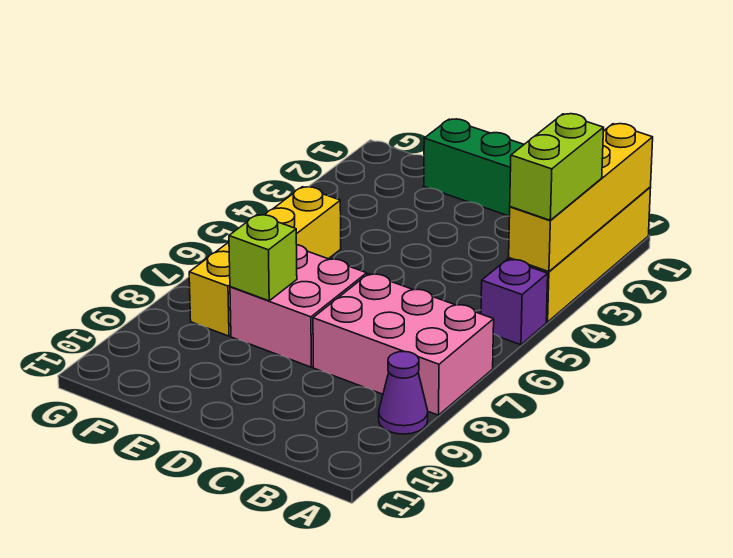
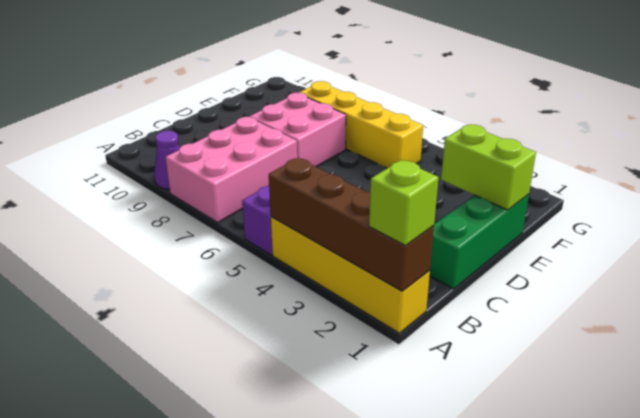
yellow 1x4 brick [509,124,653,272] -> brown 1x4 brick [269,158,434,291]
lime 1x2 brick [510,114,604,220] -> lime 1x2 brick moved to [441,125,536,210]
lime 1x1 brick [229,215,297,301] -> lime 1x1 brick moved to [369,160,438,246]

